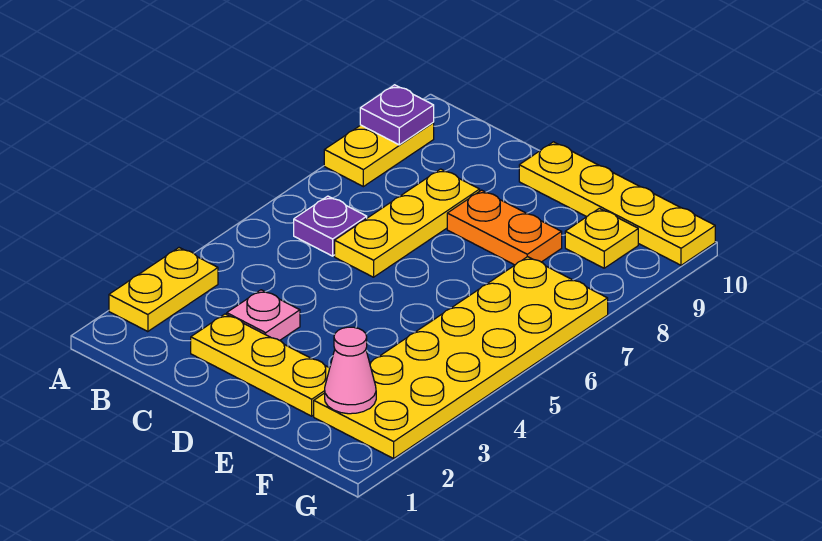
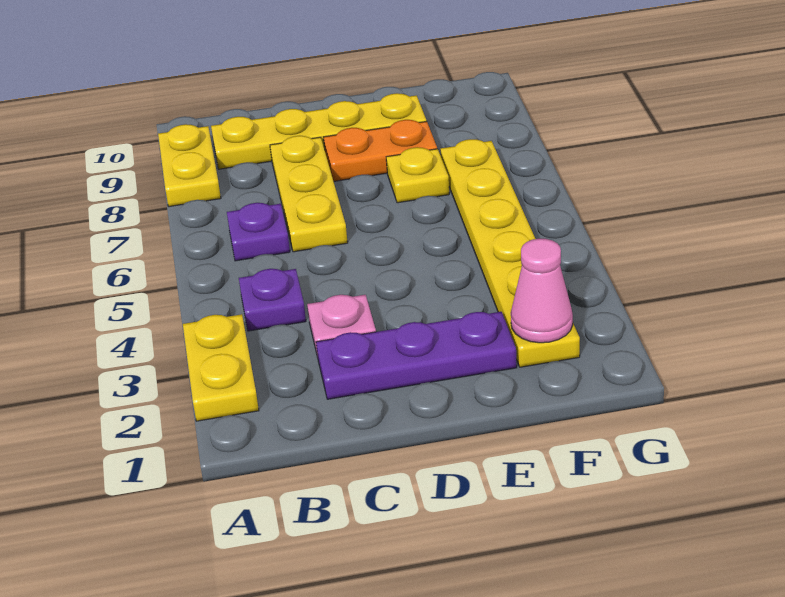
purple 1x1 plate [360,85,434,145] -> purple 1x1 plate moved to [239,269,306,331]
yellow 1x3 plate [191,314,330,416] -> purple 1x3 plate [316,312,517,399]
yellow 1x4 plate [519,142,715,265] -> yellow 1x4 plate moved to [211,93,426,169]
yellow 2x6 plate [314,257,608,459] -> yellow 1x6 plate [440,139,580,367]
yellow 1x1 plate [565,208,638,268] -> yellow 1x1 plate moved to [386,147,449,203]

